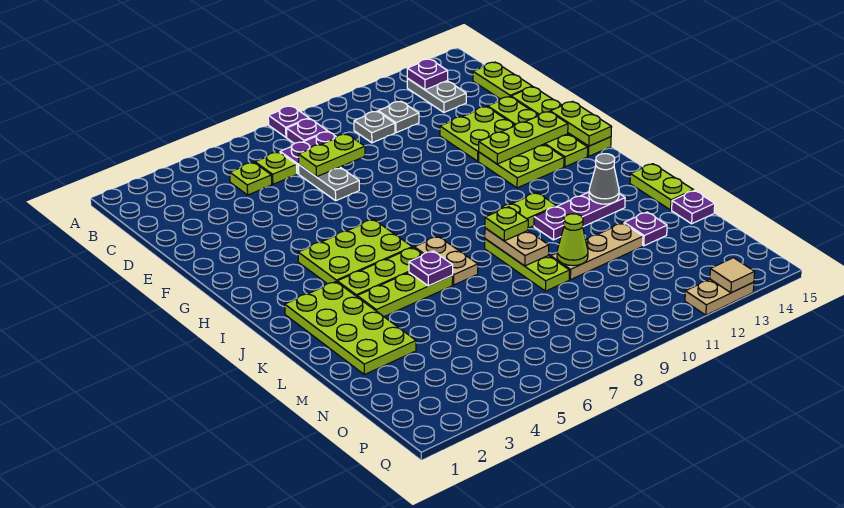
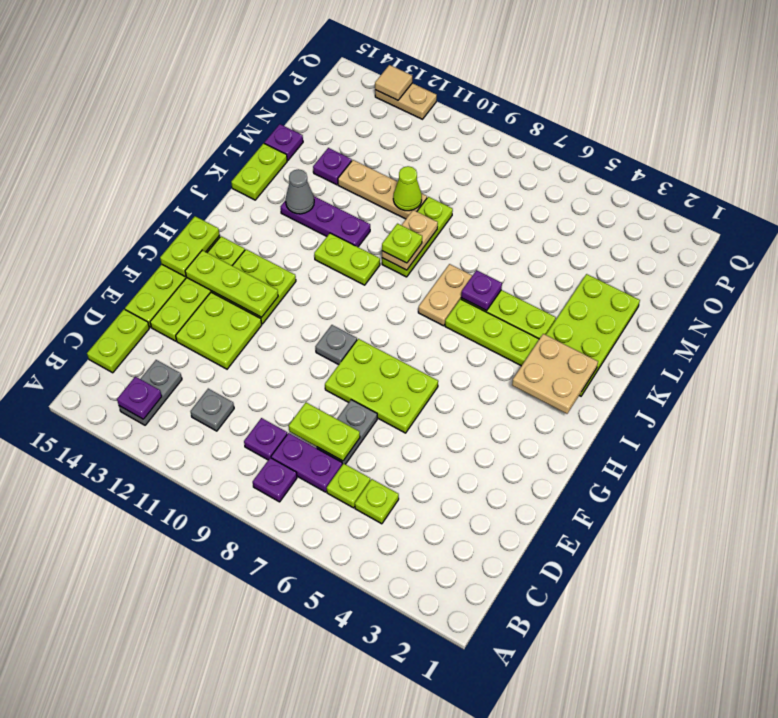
purple 1x1 plate [268,106,309,137] -> purple 1x1 plate moved to [244,418,287,460]
grey 1x1 plate [354,111,395,143] -> grey 1x1 plate moved to [315,325,357,365]
lime 2x3 plate [298,219,412,284] -> lime 2x3 plate moved to [325,339,438,433]
none -> tan 2x2 plate [512,334,598,414]

